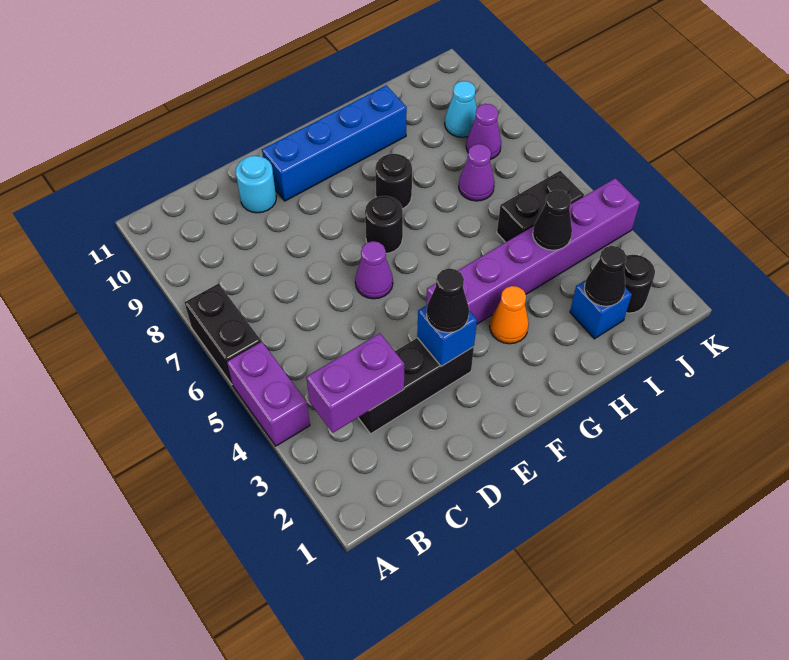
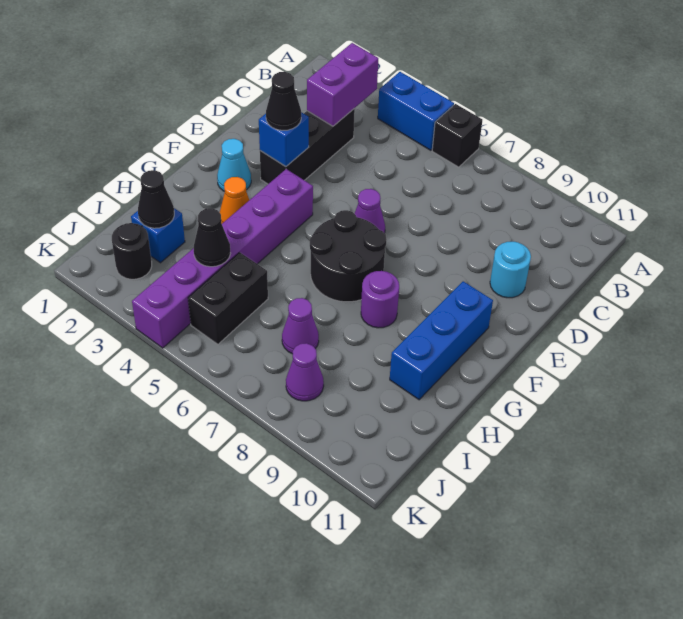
purple 1x2 brick [227,342,310,446] -> blue 1x2 brick [378,72,454,150]
black 1x2 brick [184,283,261,384] -> black 1x1 brick [432,104,482,167]
blue 1x4 brick [262,85,407,201] -> blue 1x3 brick [390,281,493,400]
black 1x1 round brick [365,196,403,253] -> black 2x2 round brick [310,210,386,302]
black 1x1 round brick [375,154,412,209] -> purple 1x1 round brick [361,271,399,328]
cyan 1x1 cone [445,81,477,137] -> cyan 1x1 cone moved to [217,139,251,191]

